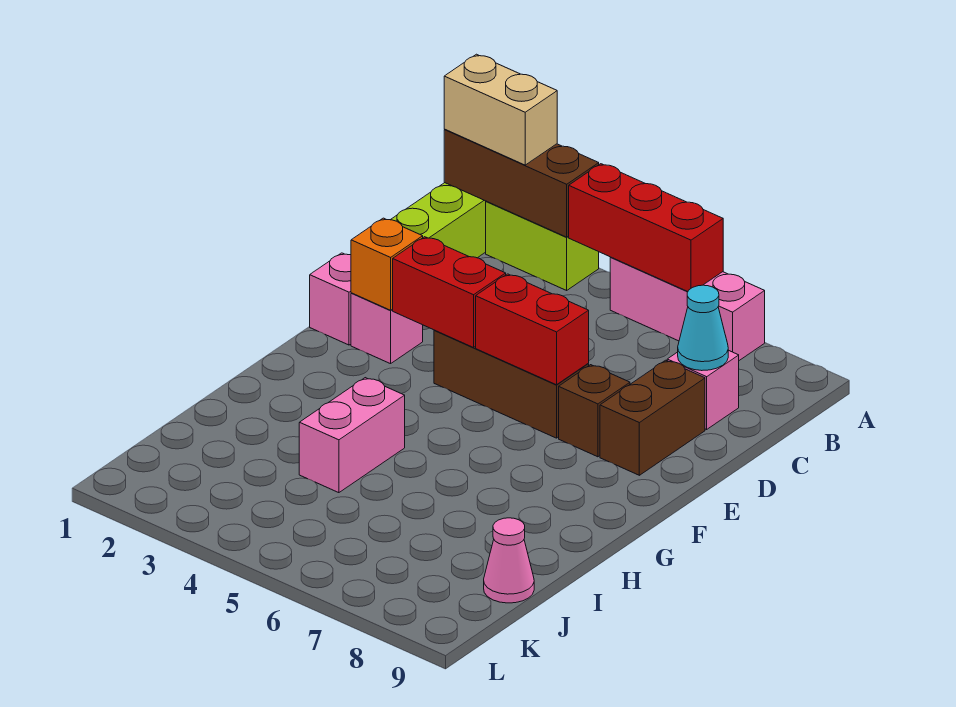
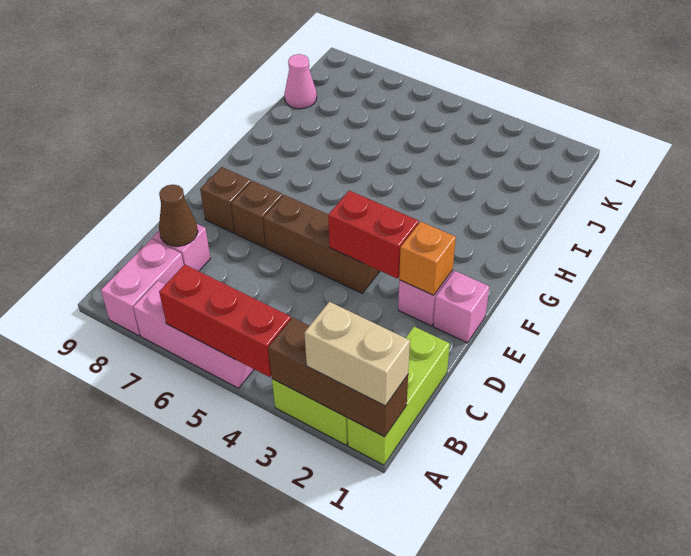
cyan 1x1 cone [678,285,728,371] -> brown 1x1 cone [159,185,198,246]
brown 1x2 brick [600,360,705,475] -> brown 1x1 brick [200,167,251,233]
red 1x2 brick [476,274,589,385] -> none
pink 1x2 brick [299,378,405,493] -> pink 1x2 brick moved to [101,239,184,336]

